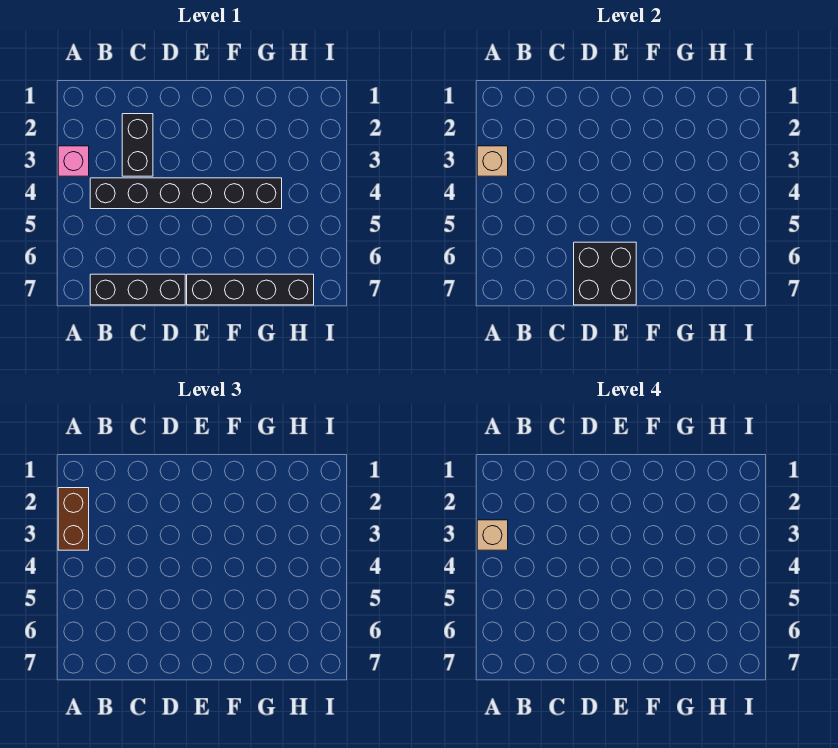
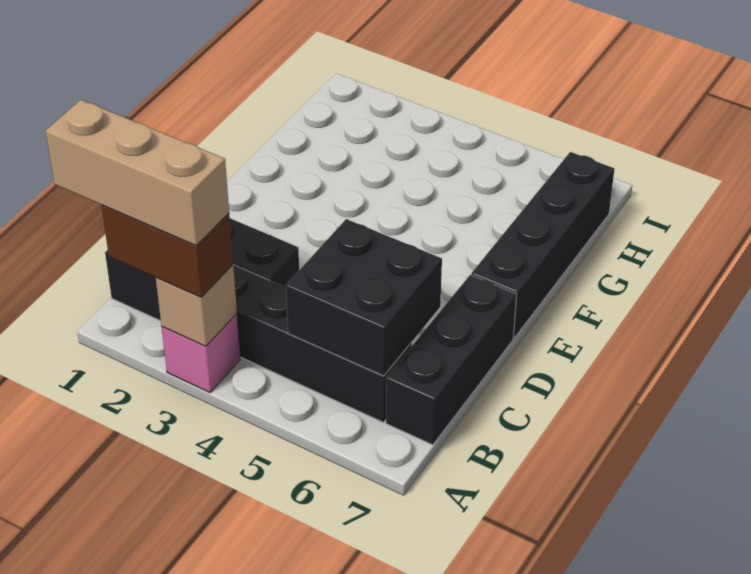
tan 1x1 brick [477,520,508,550] -> tan 1x3 brick [46,100,229,246]
black 1x6 brick [90,178,282,209] -> black 1x6 brick turned to [105,250,412,422]
black 2x2 brick [574,242,636,305] -> black 2x2 brick moved to [286,219,442,376]

